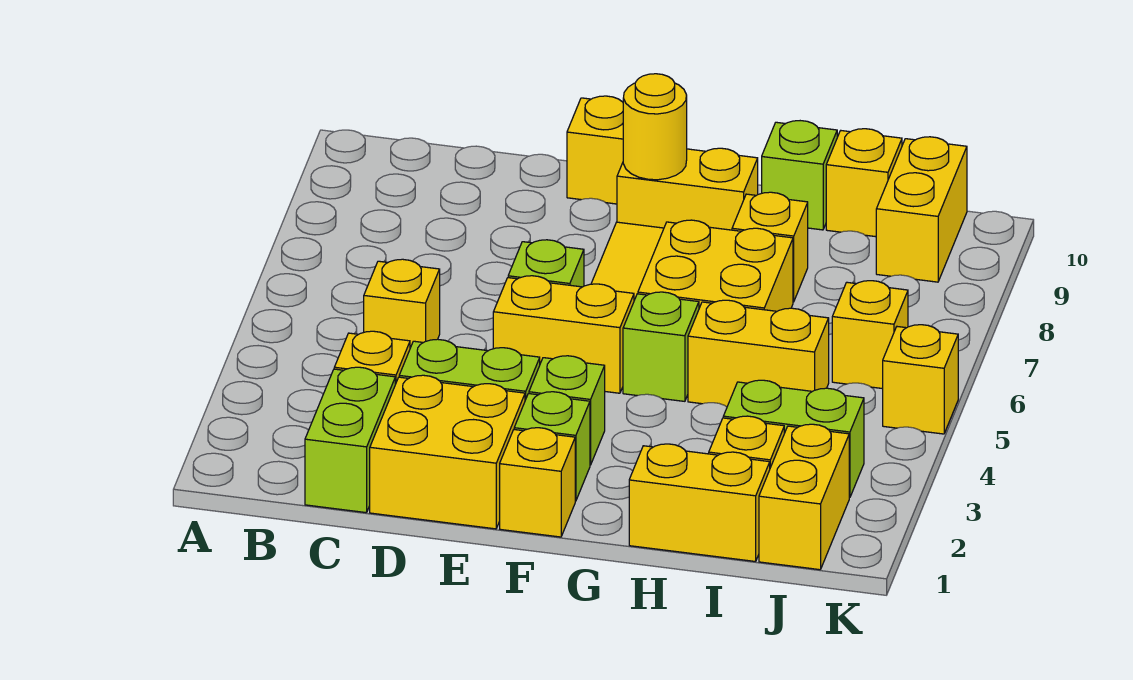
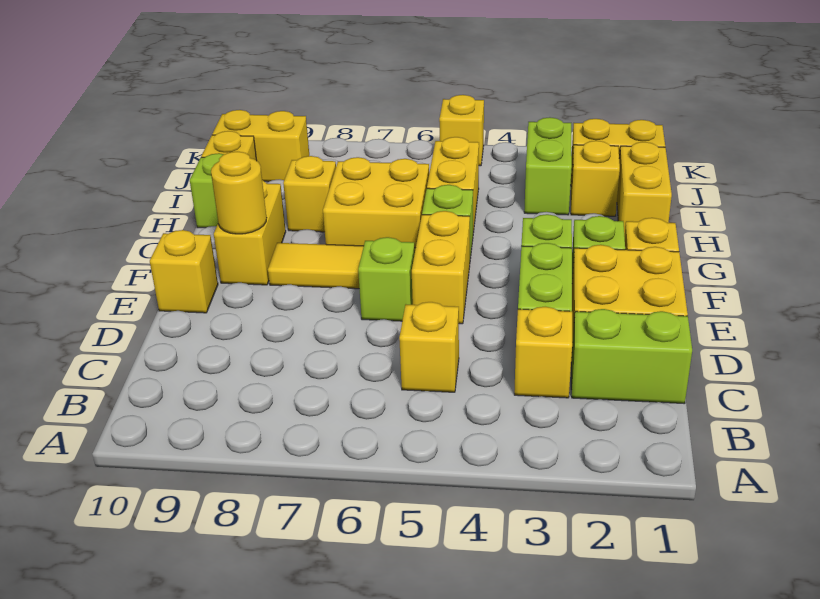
yellow 1x1 brick [832,281,908,389] -> none

